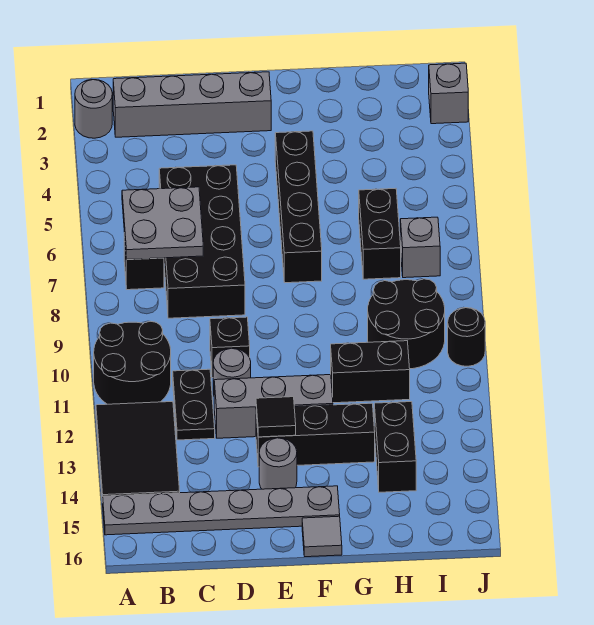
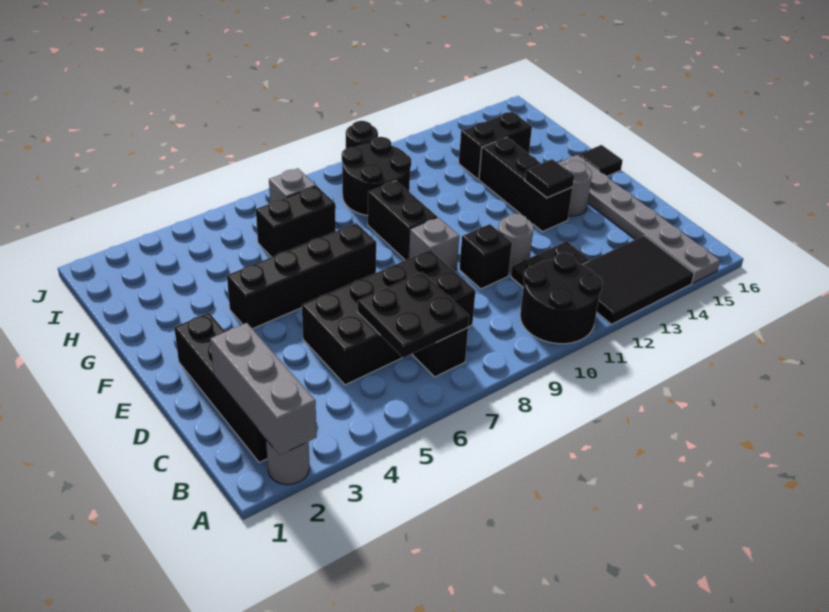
grey 1x4 brick [113,72,271,137] -> black 1x4 brick [174,313,267,463]
grey 2x2 plate [122,187,203,260] -> black 2x2 plate [358,272,469,358]
grey 1x3 brick [214,375,333,438] -> grey 1x3 brick moved to [210,323,317,455]
grey 1x1 tile [302,516,342,557] -> black 1x1 tile [578,145,623,176]
black 1x2 brick [331,341,410,403] -> black 1x2 brick moved to [368,181,437,260]
grey 1x1 brick [429,63,468,124] -> grey 1x1 brick moved to [409,217,459,271]

